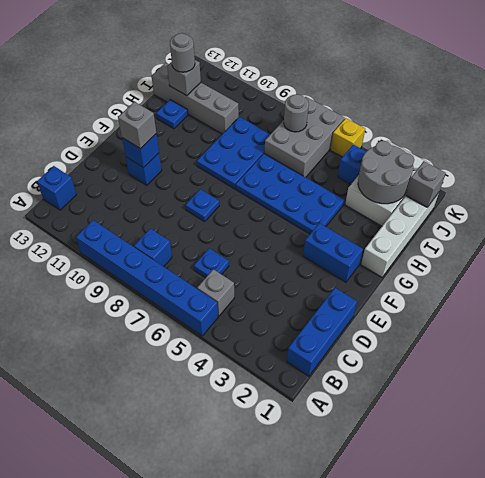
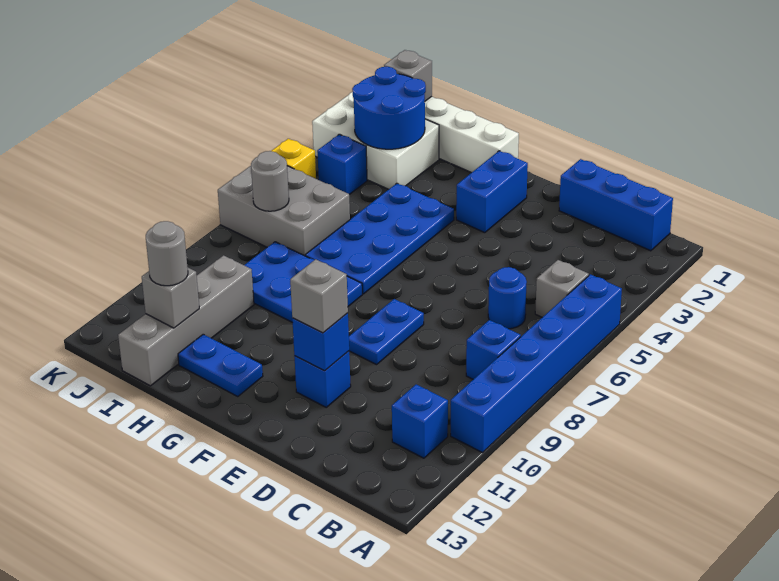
blue 1x1 brick [37,166,76,210] -> blue 1x1 brick moved to [392,384,448,458]
blue 1x1 plate [194,248,229,278] -> blue 1x1 round brick [488,267,527,329]
blue 1x1 plate [186,189,219,222] -> blue 1x2 plate [349,299,424,365]
blue 1x1 plate [156,100,188,129] -> blue 1x2 plate [178,334,263,396]
grey 2x2 round brick [358,141,414,204] -> blue 2x2 round brick [352,67,426,149]

